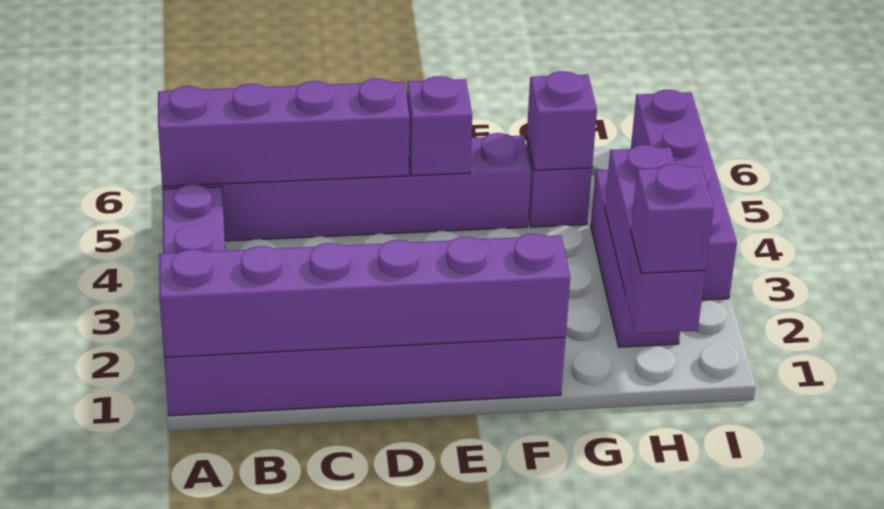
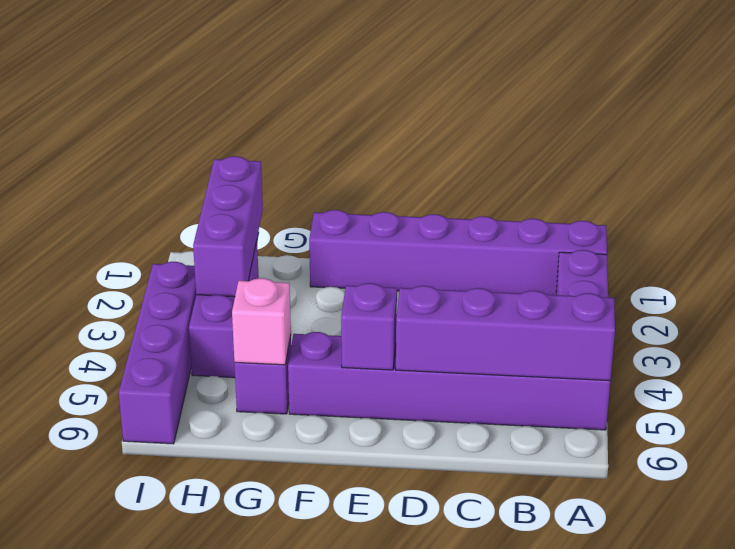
purple 1x6 brick [159,234,570,357] -> none
purple 1x1 brick [527,71,597,170] -> pink 1x1 brick [232,278,291,365]
purple 1x1 brick [631,164,714,273] -> none

